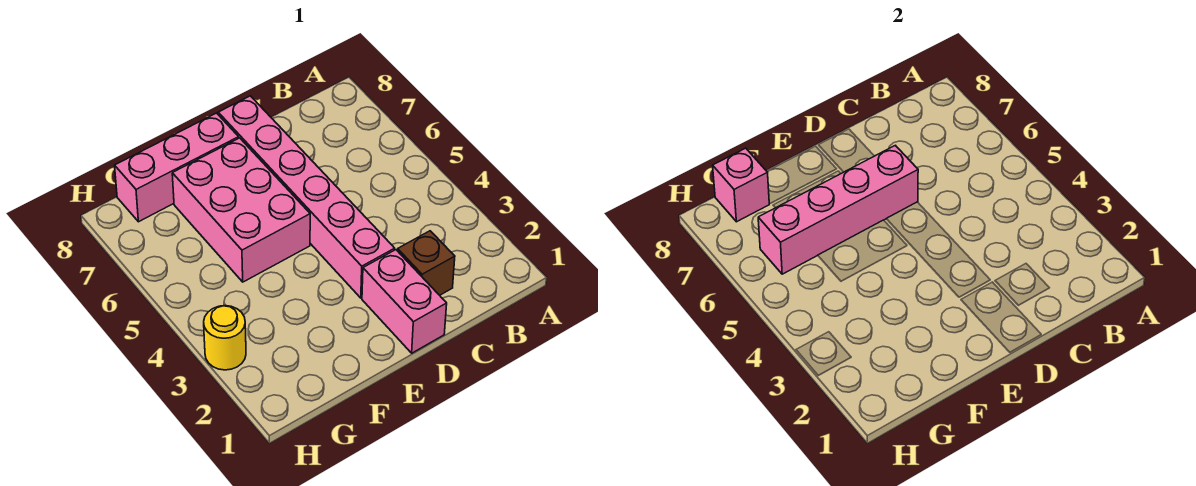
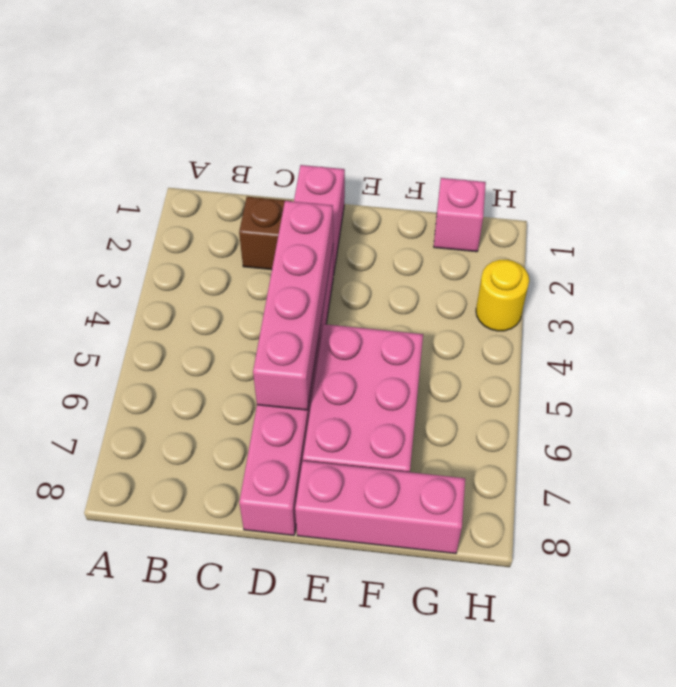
pink 1x4 brick [758,145,918,274] -> pink 1x4 brick turned to [253,201,333,410]
pink 1x1 brick [713,148,769,222] -> pink 1x1 brick moved to [434,178,486,252]

